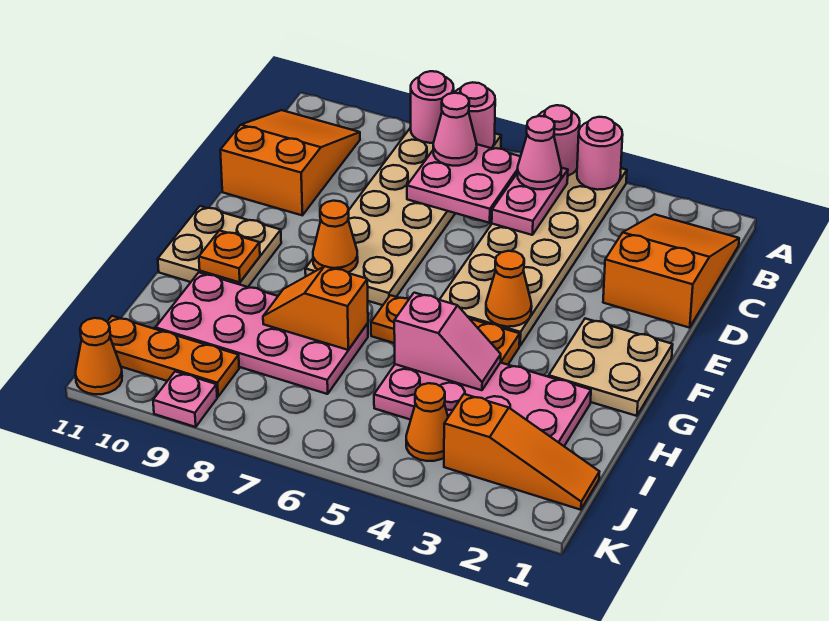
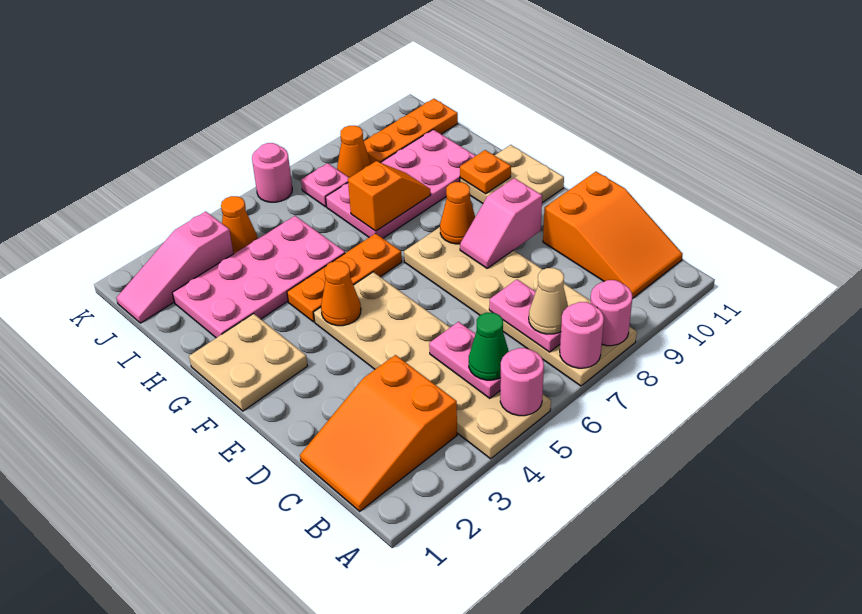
pink 1x1 round brick [577,117,623,190] -> pink 1x1 round brick moved to [252,143,292,202]
orange 2x3 slope [603,214,739,328] -> orange 2x3 slope turned to [300,355,457,511]
pink 1x1 cone [517,116,561,189] -> green 1x1 cone [469,313,509,380]
pink 2x2 plate [407,144,521,223] -> pink 1x2 plate [489,279,561,352]
pink 1x1 cone [433,93,477,166] -> tan 1x1 cone [529,268,568,334]
pink 1x2 slope [394,293,501,390] -> pink 1x2 slope moved to [460,178,542,268]
orange 1x3 slope [444,394,599,510] -> pink 1x3 slope [116,212,234,323]
pink 1x1 plate [153,372,217,427] -> pink 1x1 plate moved to [301,163,349,207]
orange 1x1 cone [76,318,122,394] -> orange 1x1 cone moved to [337,126,371,178]

